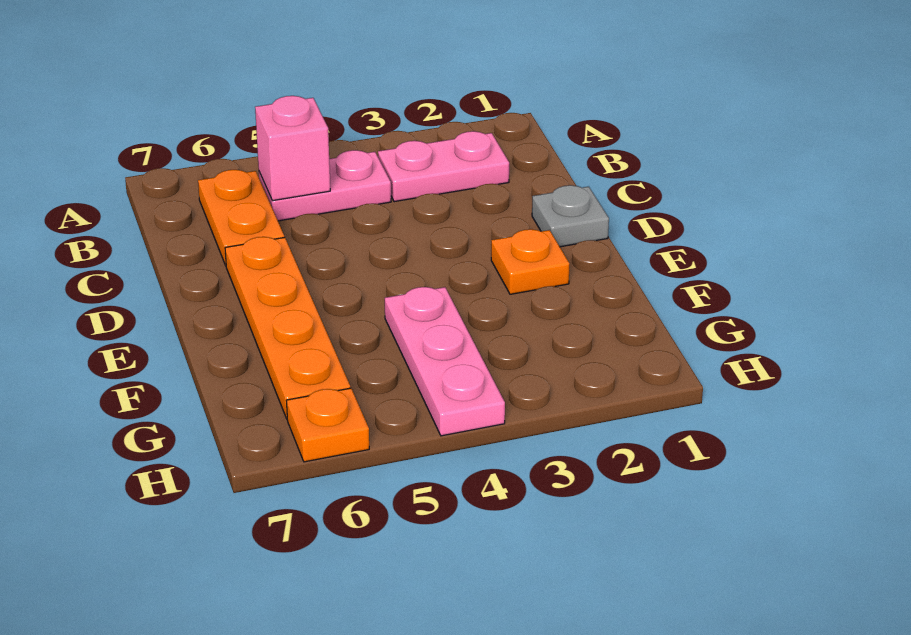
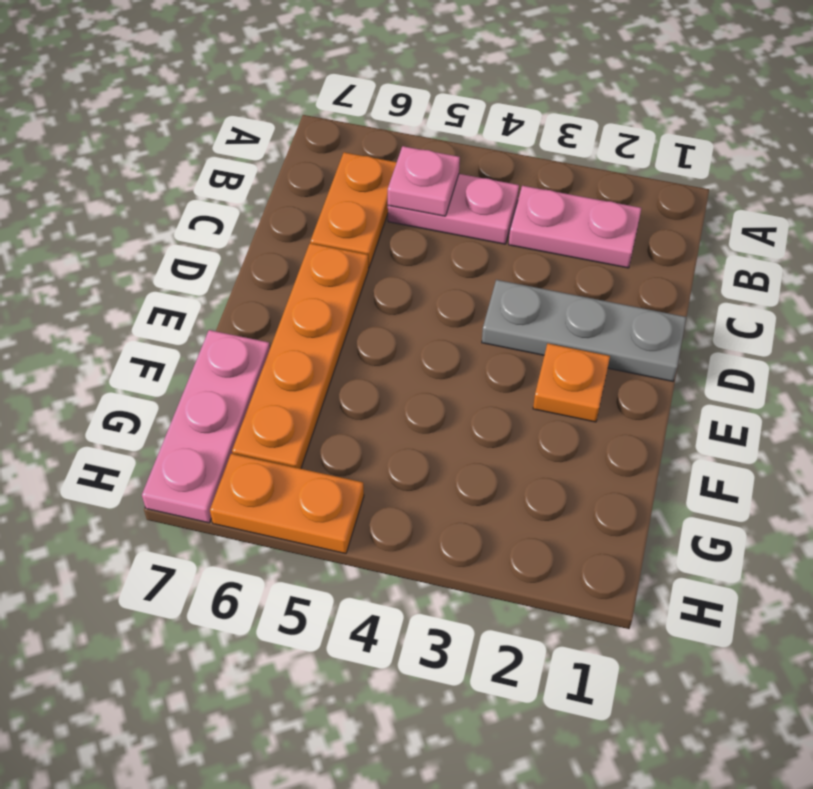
pink 1x1 brick [255,96,330,201] -> pink 1x1 plate [388,146,460,216]
grey 1x1 plate [532,185,609,247] -> grey 1x3 plate [482,280,686,381]
pink 1x3 plate [385,287,505,436] -> pink 1x3 plate moved to [142,330,270,523]
orange 1x1 plate [286,388,369,462] -> orange 1x2 plate [210,454,364,554]

